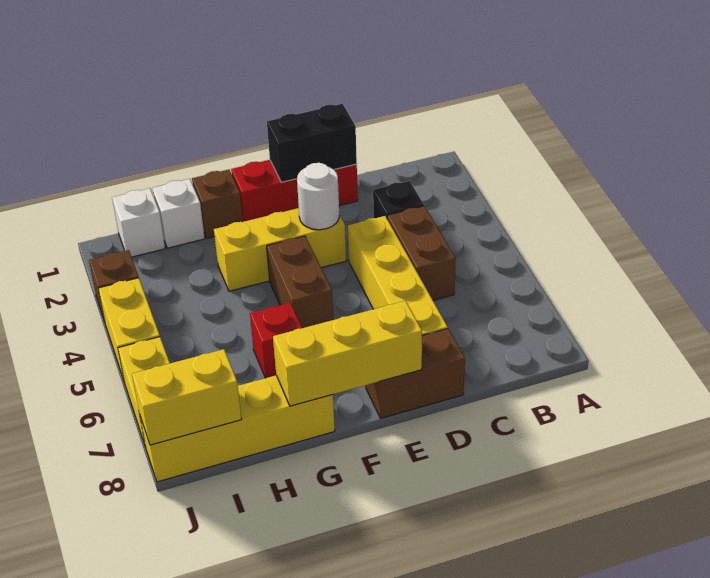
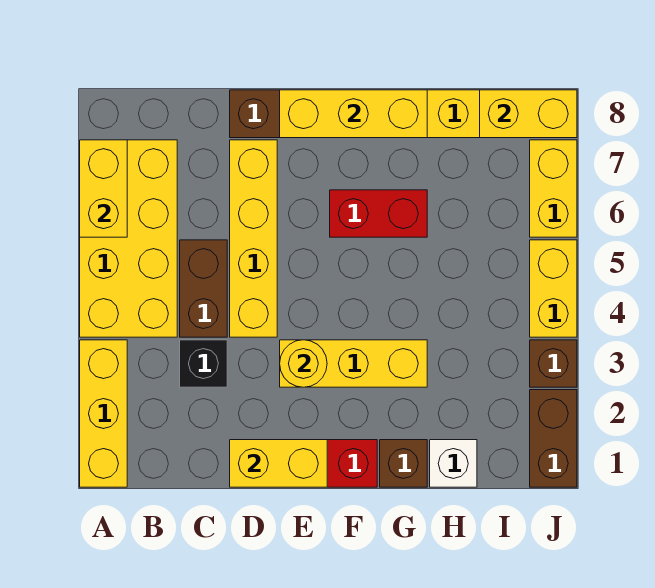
none -> yellow 1x3 brick [80,340,127,487]
none -> yellow 2x4 brick [80,140,177,337]
none -> yellow 1x2 brick [80,140,127,237]
black 1x2 brick [267,104,357,182] -> yellow 1x2 brick [230,440,327,487]
white 1x1 round brick [297,163,339,230] -> yellow 1x1 round brick [280,340,327,387]
brown 1x2 brick [267,236,334,328] -> brown 1x2 brick moved to [530,390,577,487]
red 1x1 brick [250,303,302,378] -> red 1x2 brick [330,190,427,237]
white 1x1 brick [112,188,165,257] -> none

